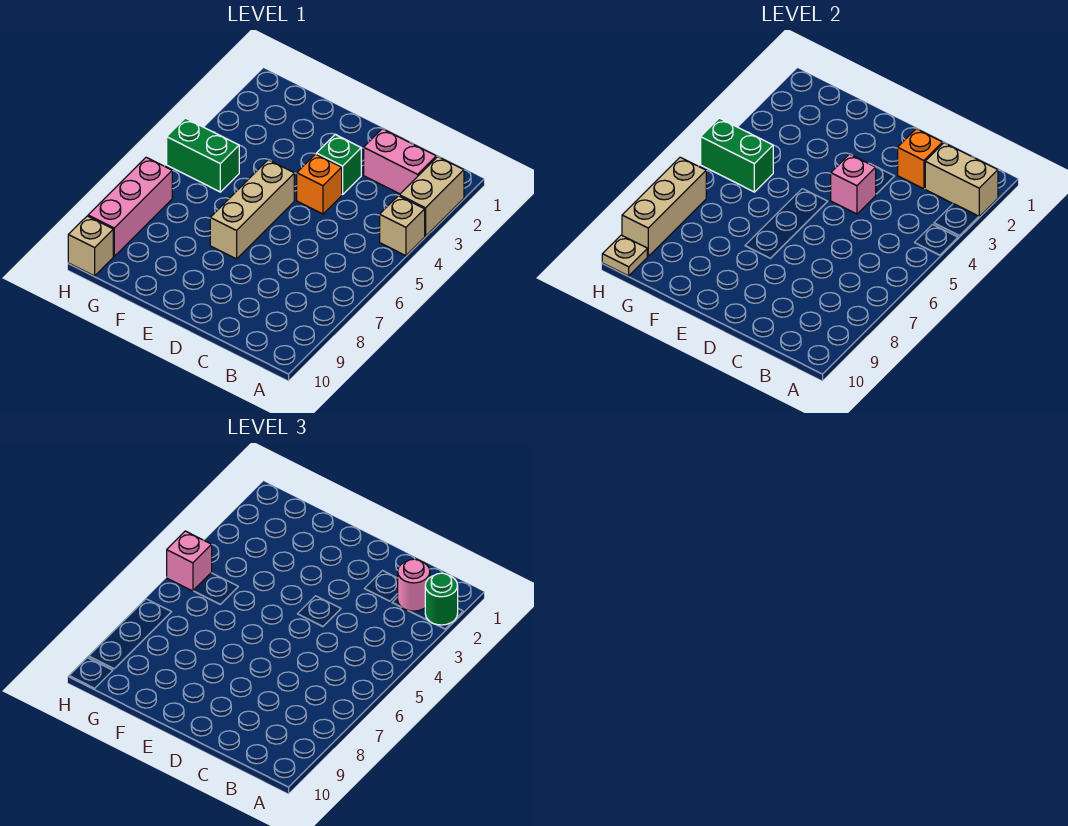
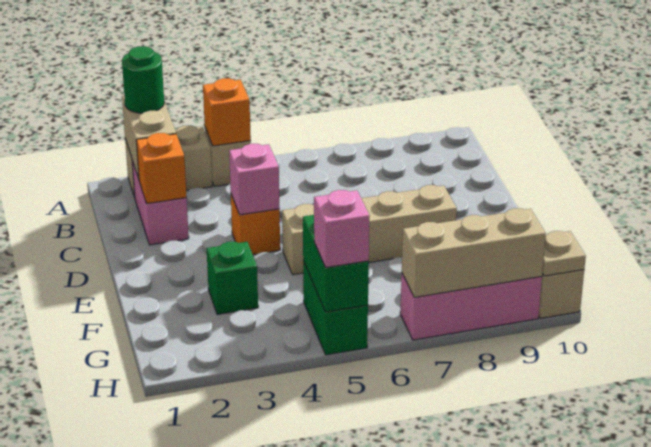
none -> orange 1x1 brick [203,78,251,146]
pink 1x1 round brick [398,559,430,611] -> none
green 1x1 brick [316,134,361,194] -> green 1x1 brick moved to [207,242,258,315]
tan 1x3 brick [210,160,294,259] -> tan 1x4 brick [282,185,457,275]

